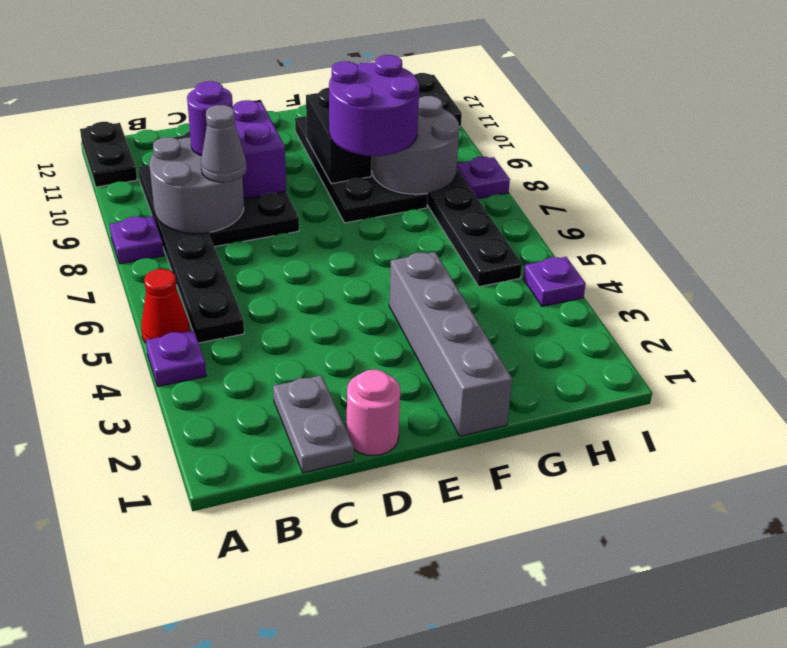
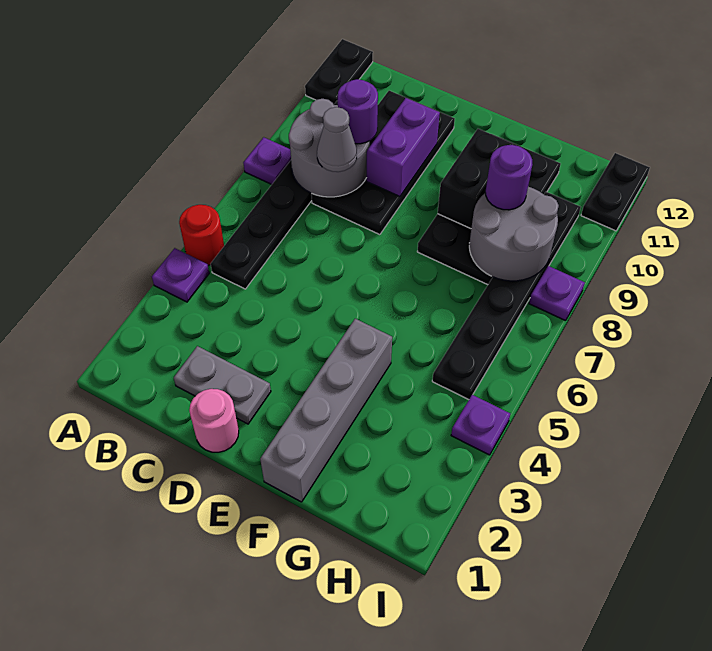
red 1x1 cone [141,269,190,343] -> red 1x1 round brick [179,205,224,265]
grey 1x2 plate [273,375,354,473] -> grey 1x2 plate turned to [174,346,271,424]
purple 2x2 round brick [329,55,419,156] -> purple 1x1 round brick [486,145,533,210]

